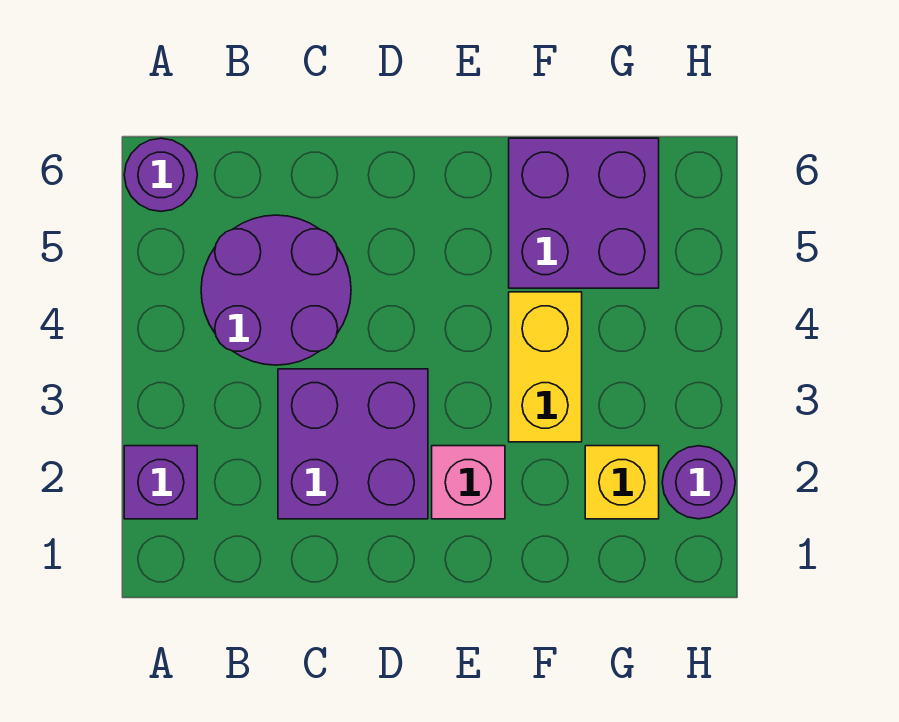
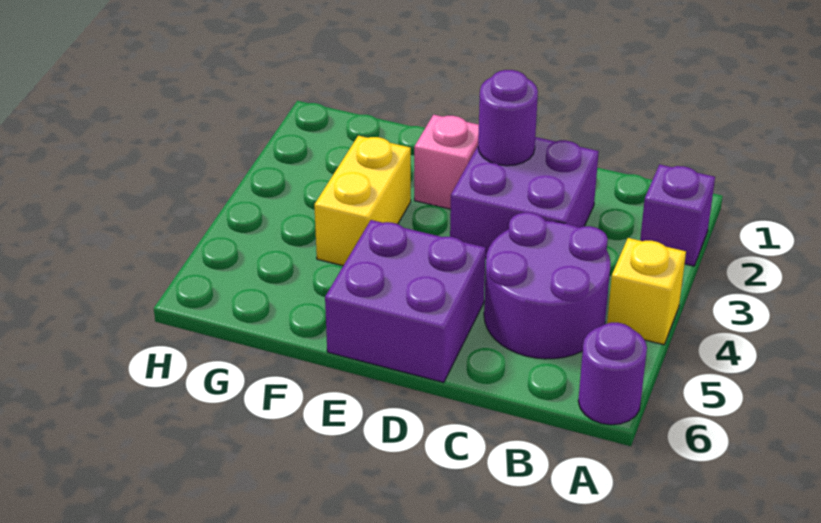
purple 2x2 brick [509,138,659,288] -> purple 2x2 brick moved to [325,220,486,383]
yellow 1x1 brick [585,446,659,519] -> yellow 1x1 brick moved to [607,238,686,345]
purple 1x1 round brick [662,446,735,519] -> purple 1x1 round brick moved to [478,70,538,166]

